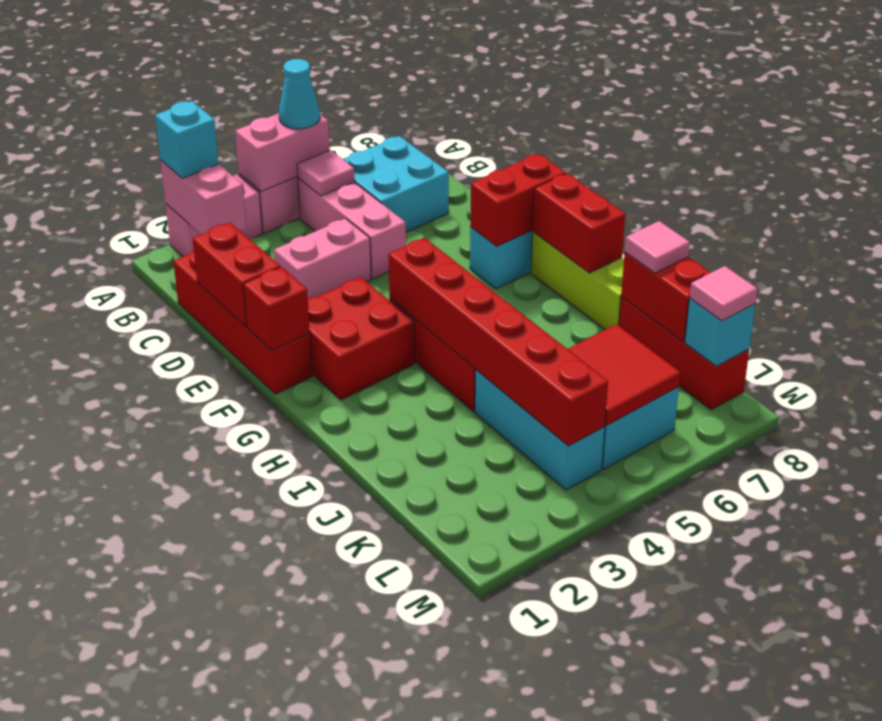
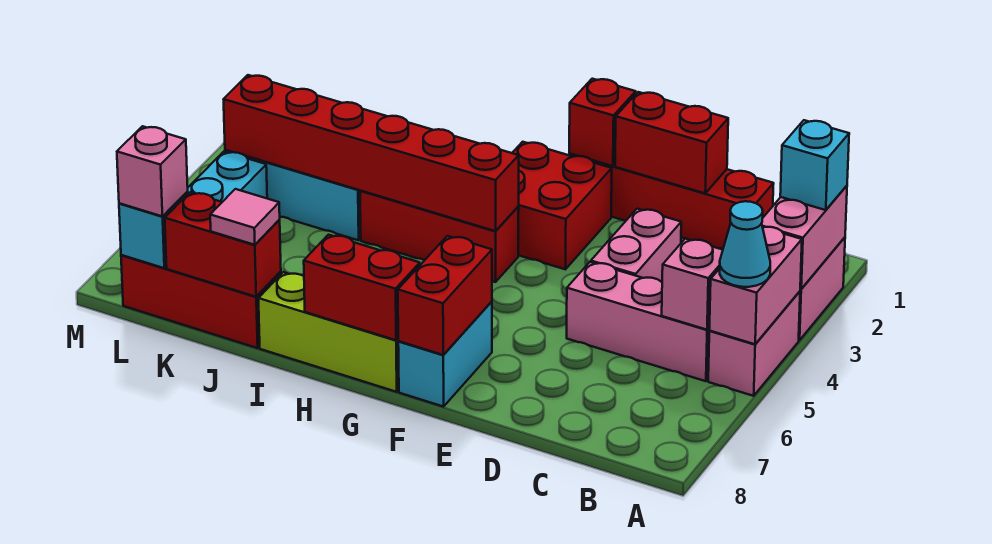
pink 1x2 brick [160,160,246,234] -> pink 1x2 brick turned to [762,186,847,289]
pink 1x1 tile [297,150,355,196] -> pink 1x1 brick [662,239,723,330]
cyan 2x2 brick [343,136,449,232] -> none
red 2x2 tile [568,324,680,425] -> none
pink 1x1 tile [690,266,758,321] -> pink 1x1 brick [117,126,188,216]

